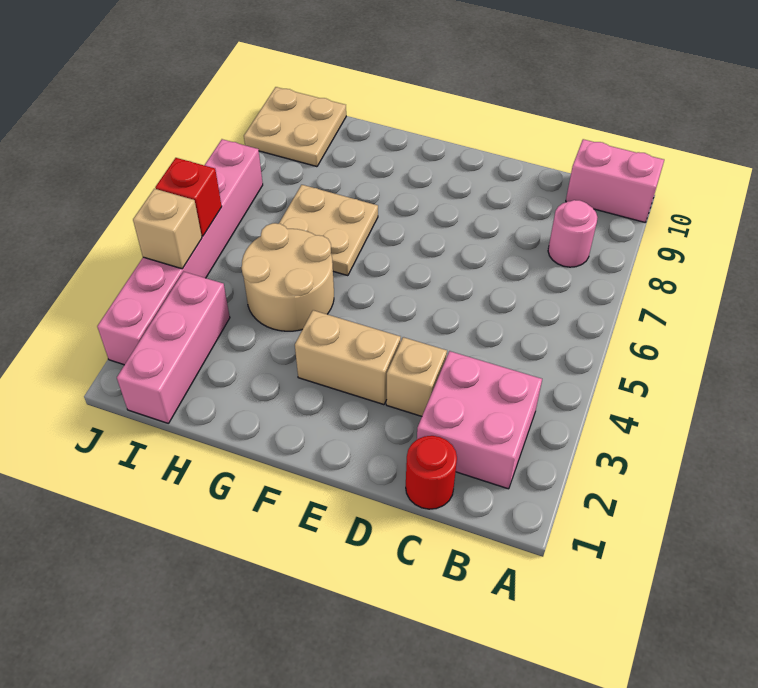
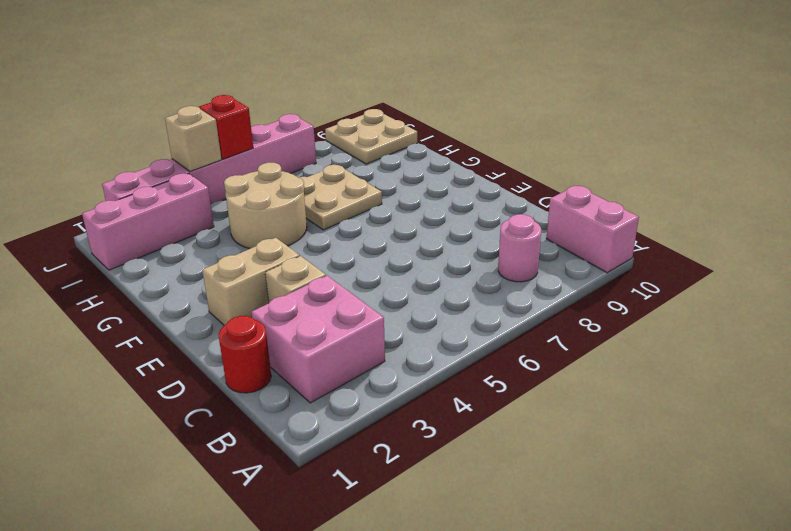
tan 1x2 brick [295,310,401,405] -> tan 1x2 brick turned to [202,238,300,325]

